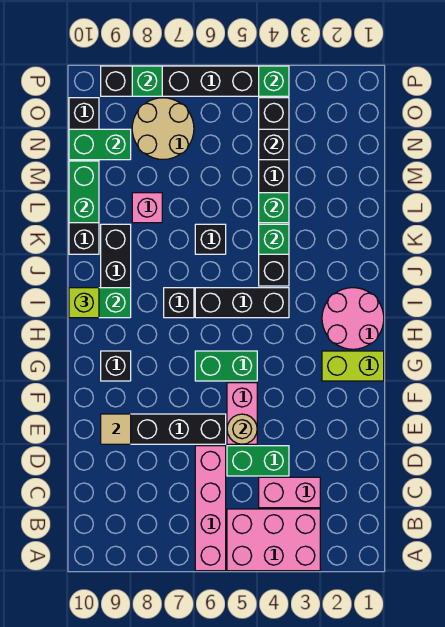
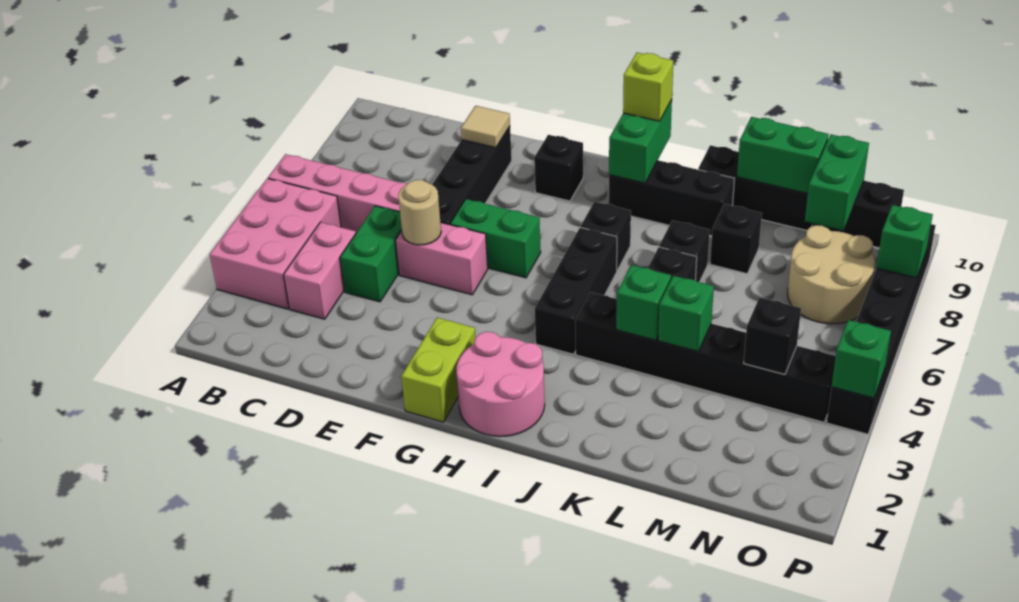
green 1x2 brick [195,351,257,381] -> green 1x2 brick turned to [450,199,541,278]
none -> black 1x1 brick [659,220,710,282]
pink 1x1 brick [132,193,162,223] -> black 1x1 brick [710,204,762,274]

